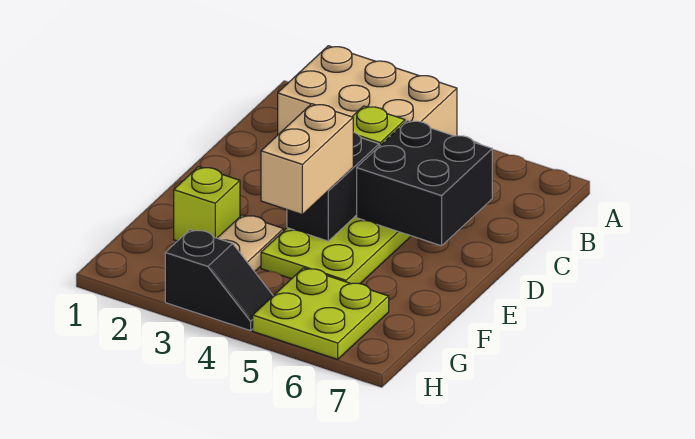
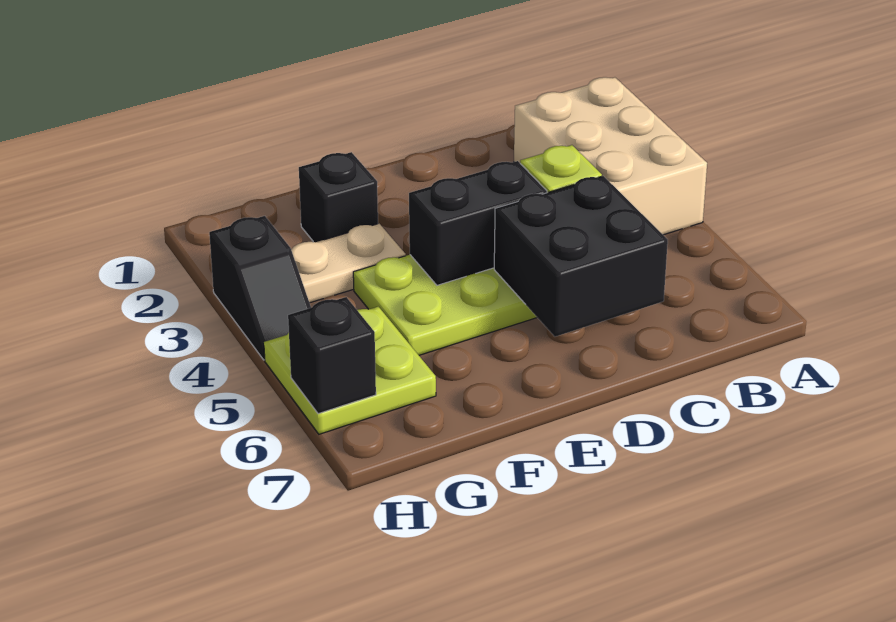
tan 1x2 brick [261,104,353,214] -> none
lime 1x1 brick [174,167,240,241] -> black 1x1 brick [299,152,378,242]
none -> black 1x1 brick [288,297,376,414]

